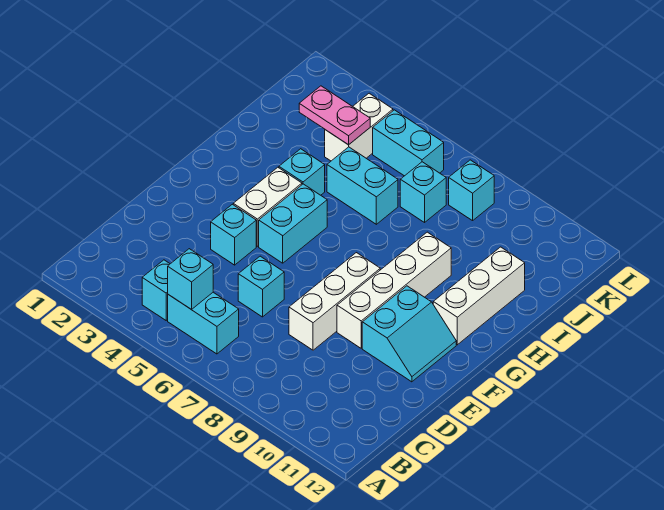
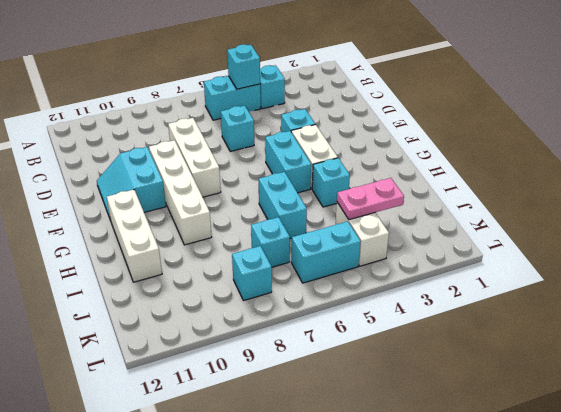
cyan 1x2 brick [327,147,398,224] -> cyan 1x2 brick turned to [259,172,307,238]

